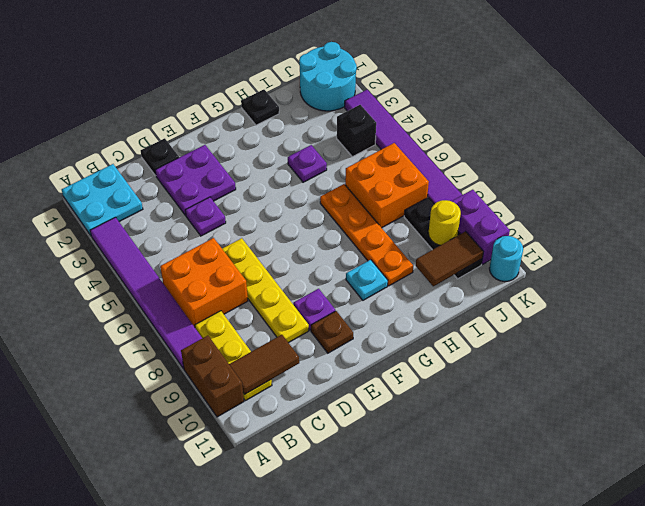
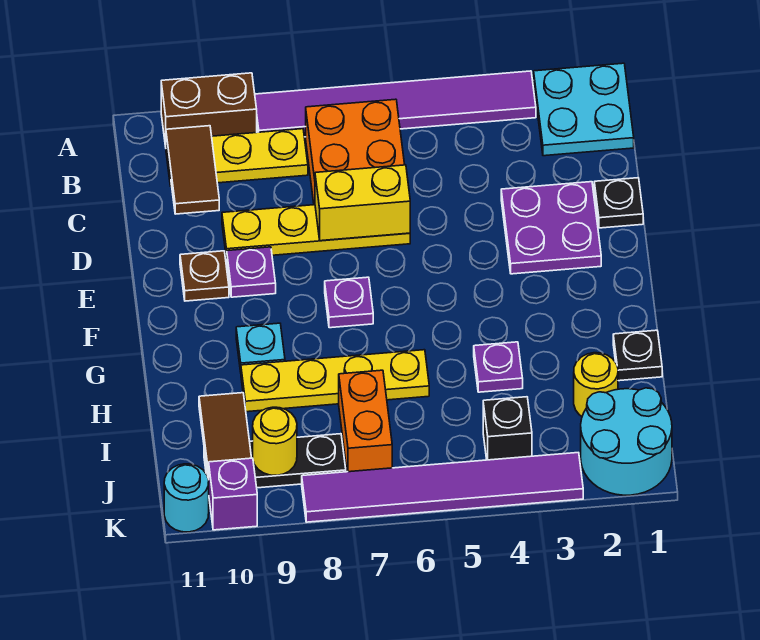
purple 1x1 plate [185,197,226,236] -> purple 1x1 plate moved to [325,277,373,328]
none -> yellow 1x2 brick [315,165,410,241]
orange 1x4 plate [320,184,413,286] -> yellow 1x4 plate [241,350,429,412]
none -> yellow 1x1 round brick [574,353,618,416]
orange 2x2 brick [345,143,429,228] -> orange 1x2 brick [339,370,392,472]
purple 1x2 brick [452,190,510,264] -> purple 1x1 brick [208,458,257,530]

